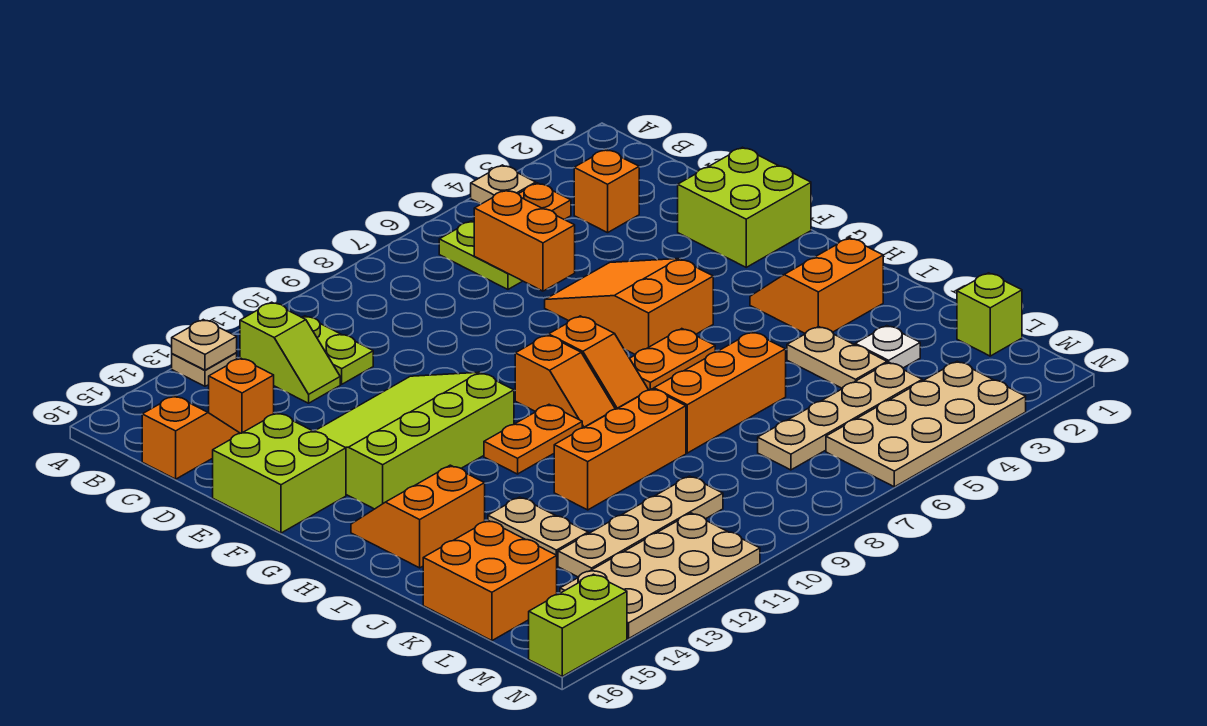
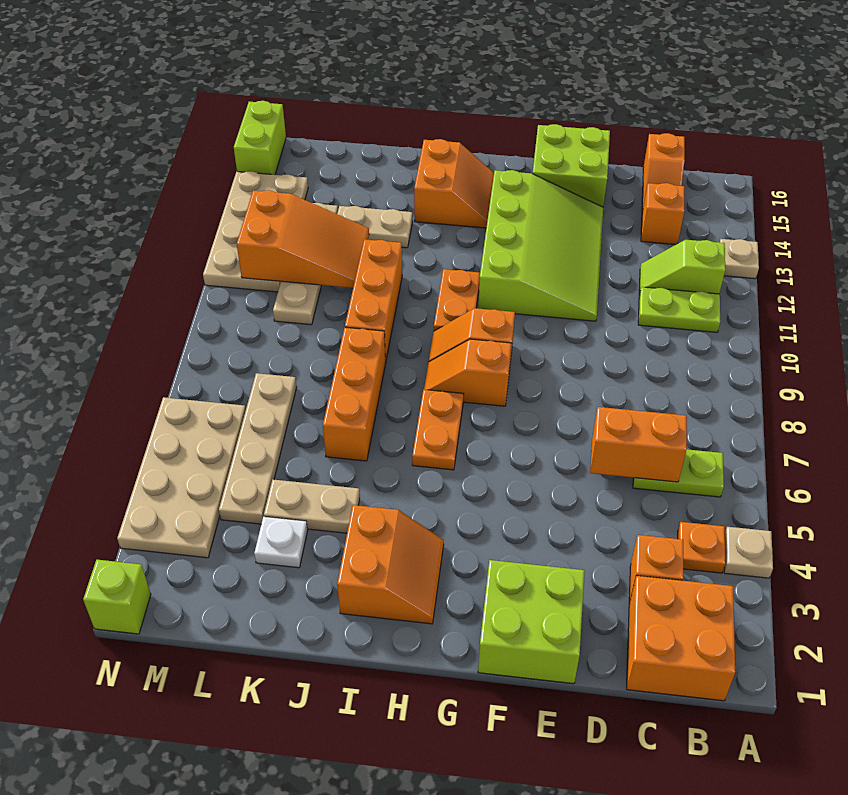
tan 1x1 plate [172,320,237,370] -> none
orange 2x3 slope [545,259,713,355] -> orange 2x3 slope moved to [237,190,369,288]
orange 2x2 brick [423,521,557,641] -> orange 2x2 brick moved to [627,576,735,701]
lime 1x1 brick [957,273,1022,356] -> lime 1x1 brick moved to [83,560,151,634]

